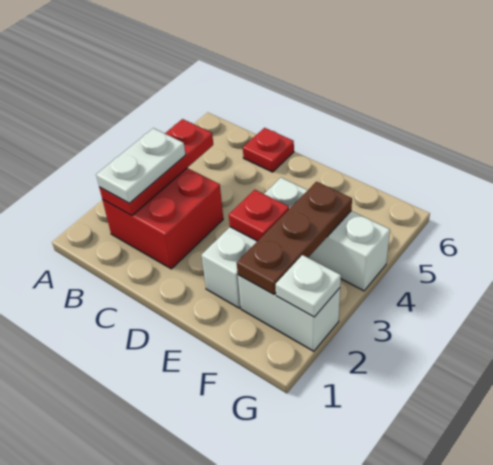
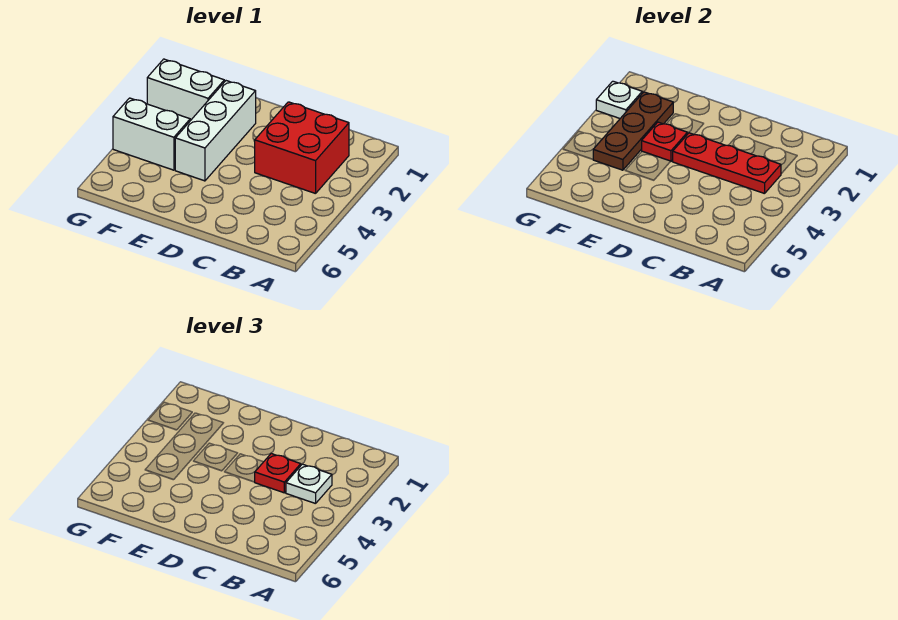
red 1x3 plate [99,119,213,216] -> red 1x3 plate turned to [673,133,781,194]
white 1x2 plate [96,128,185,203] -> white 1x1 plate [286,464,332,504]
red 1x1 plate [243,128,294,172] -> red 1x1 plate moved to [255,454,301,493]

